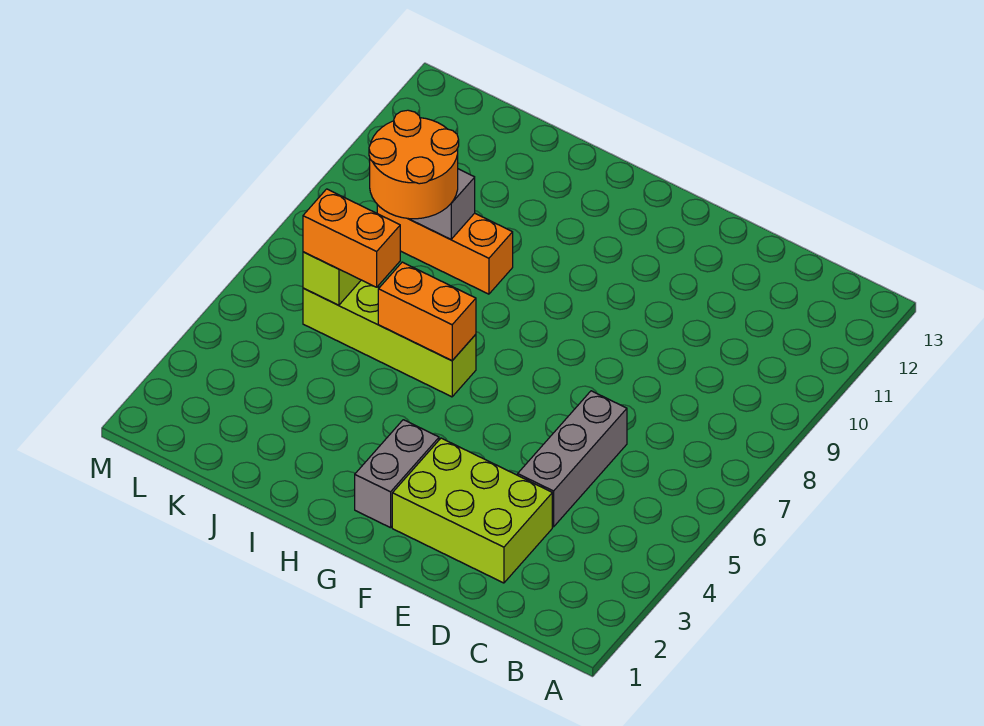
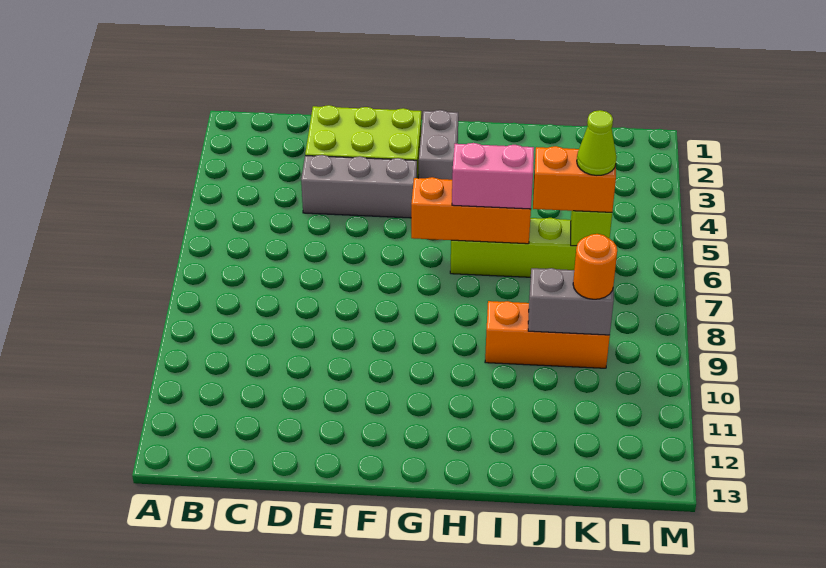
grey 1x3 brick [518,391,627,527] -> grey 1x3 brick turned to [301,155,417,218]
orange 1x2 brick [378,262,476,361] -> orange 1x3 brick [411,177,531,244]
none -> pink 1x2 brick [452,143,534,209]
orange 2x2 round brick [369,110,459,219] -> orange 1x1 round brick [573,234,617,299]
none -> lime 1x1 cone [577,110,616,175]

